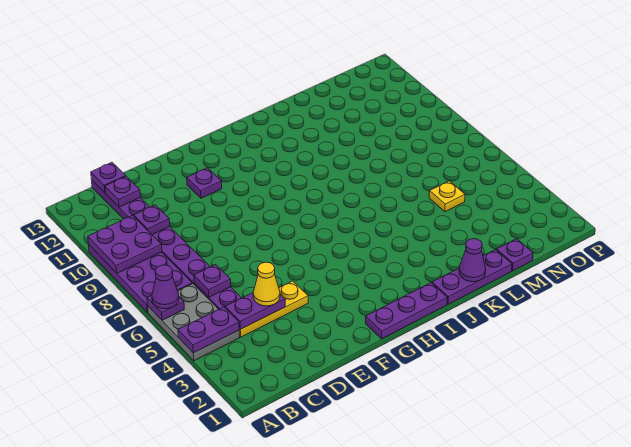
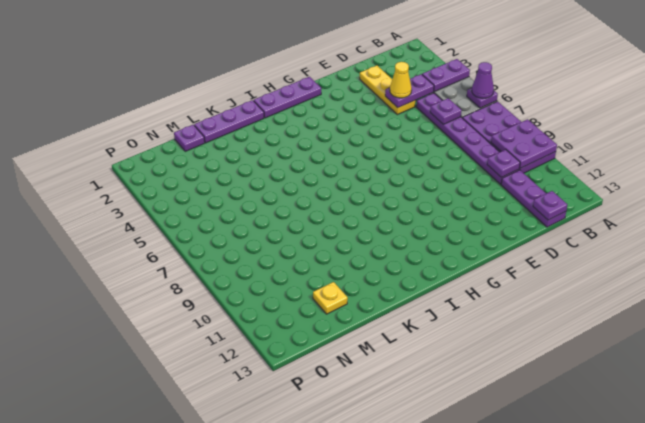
yellow 1x3 plate [239,281,308,337] -> yellow 1x3 plate turned to [360,66,415,115]
purple 1x1 plate [105,176,140,207] -> none
purple 1x1 plate [187,168,222,198] -> none
purple 1x1 cone [459,239,486,282] -> none
yellow 1x1 plate [429,181,465,212] -> yellow 1x1 plate moved to [313,282,348,314]

